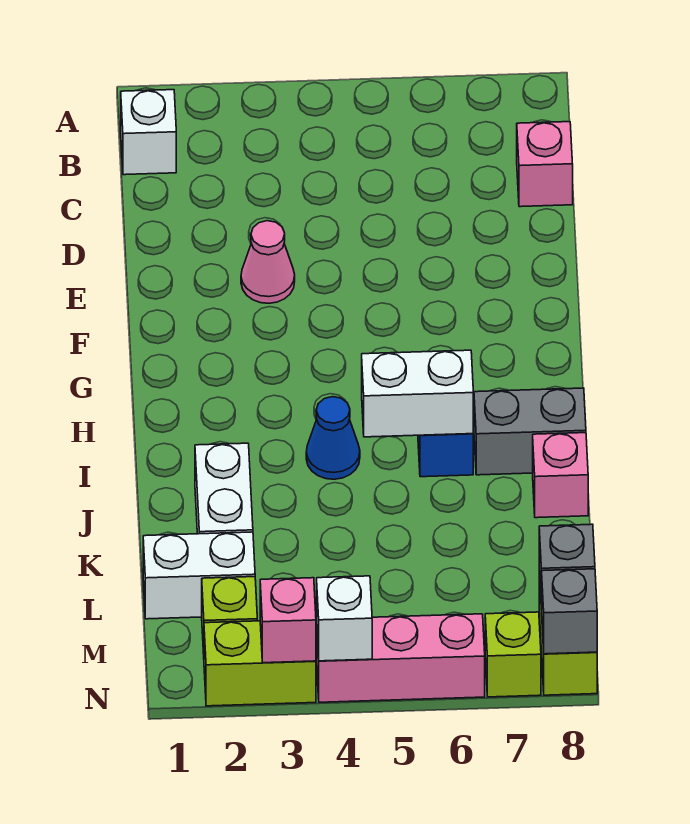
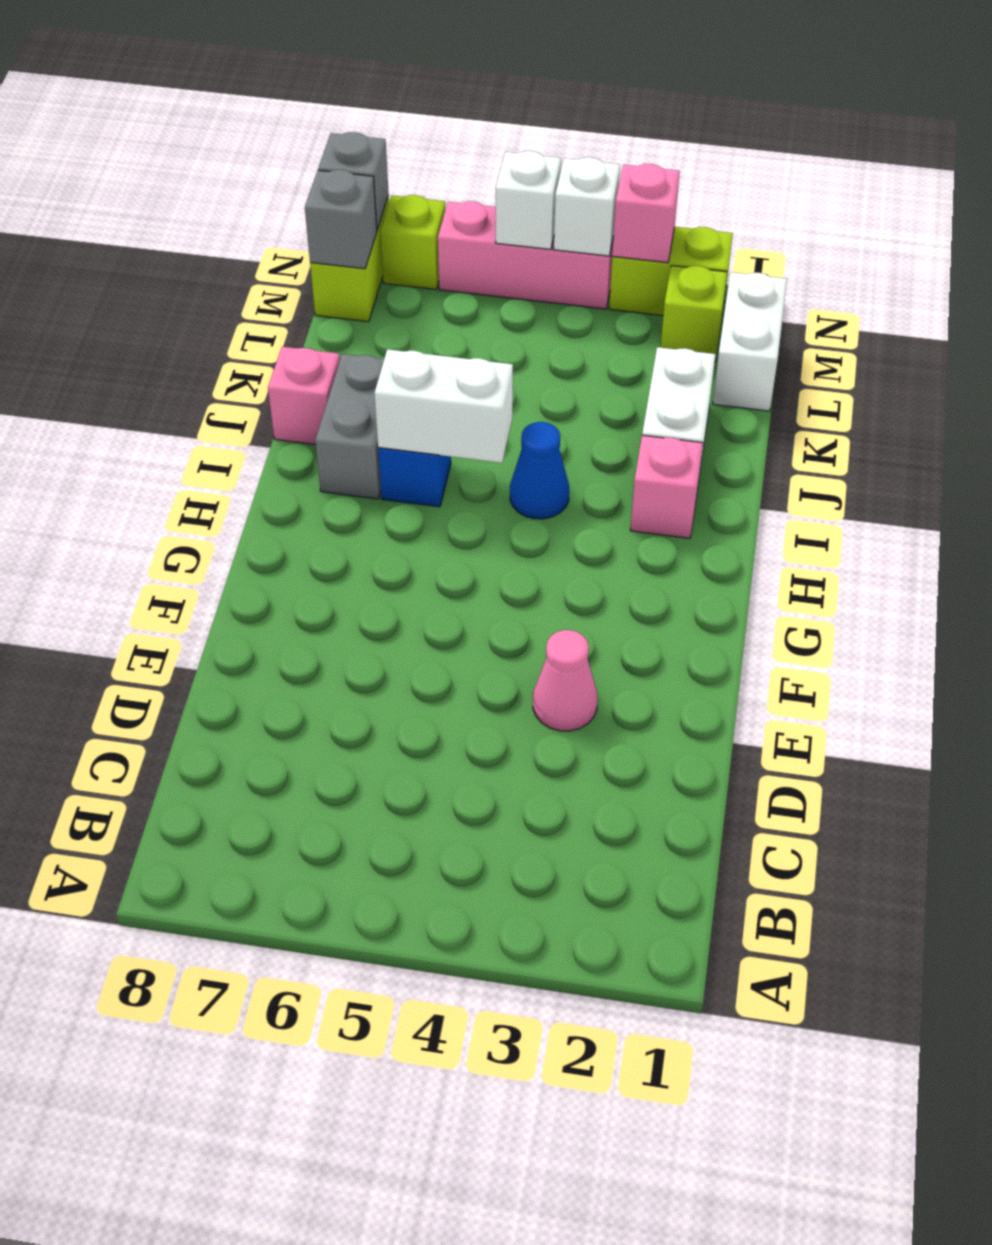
white 1x1 brick [121,90,176,175] -> white 1x1 brick moved to [496,151,561,249]
pink 1x1 brick [517,122,573,207] -> pink 1x1 brick moved to [630,435,703,538]
grey 1x2 brick [474,388,586,475] -> grey 1x2 brick turned to [315,354,384,499]
white 1x2 brick [143,532,255,619] -> white 1x2 brick turned to [713,272,787,411]

